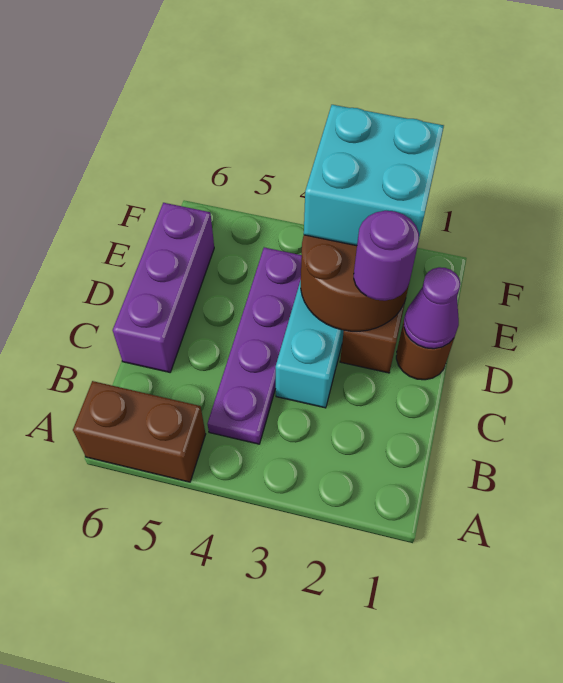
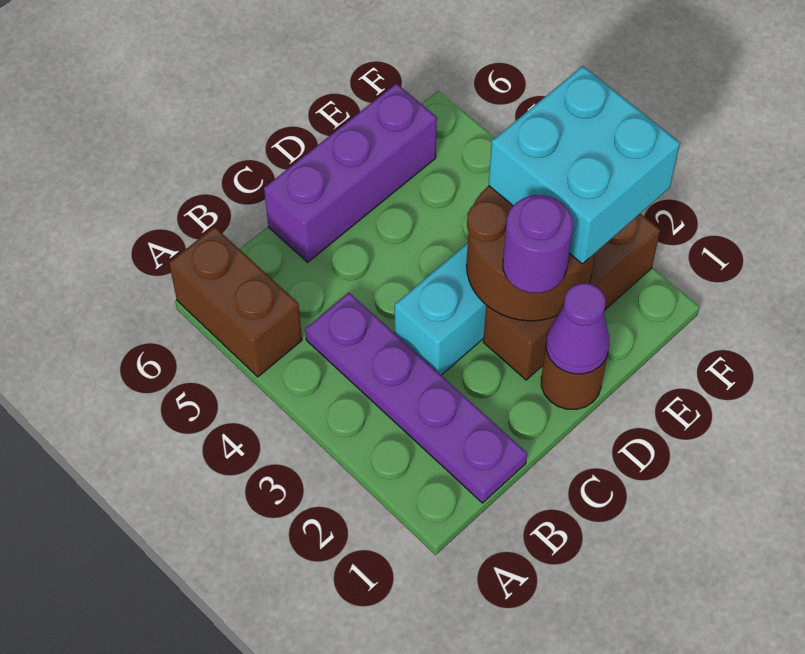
purple 1x4 plate [208,247,302,444] -> purple 1x4 plate turned to [305,293,527,503]

